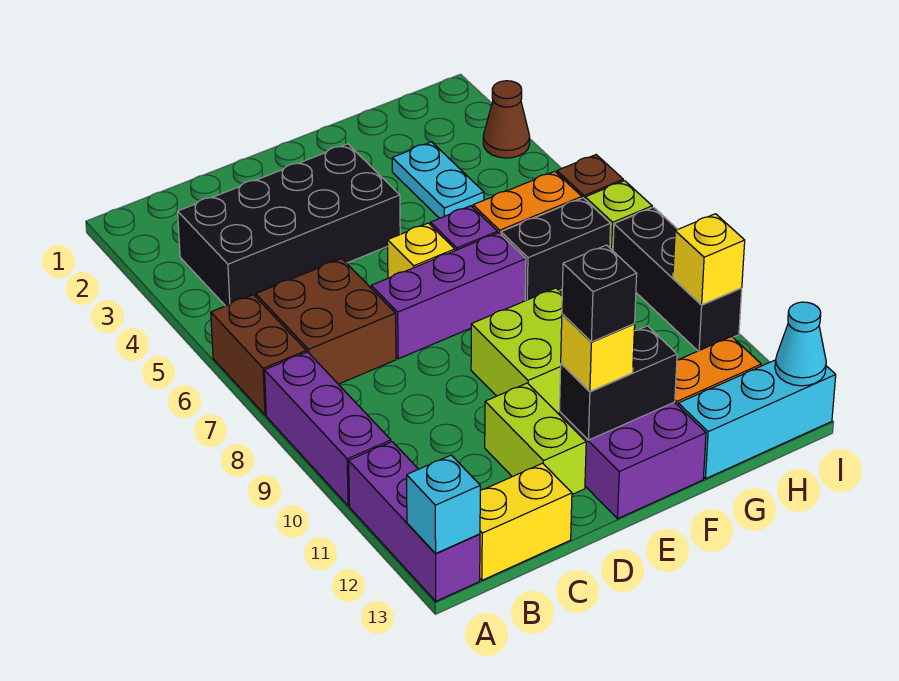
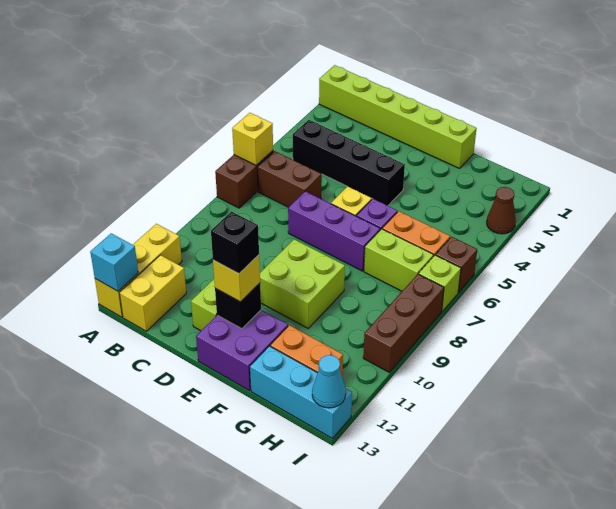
none -> lime 1x6 brick [319,65,477,168]
purple 1x3 brick [265,352,391,506] -> none
purple 1x3 brick [349,442,480,601] -> yellow 1x3 brick [95,224,182,317]
black 2x4 brick [178,144,400,306] -> black 1x4 brick [293,120,405,206]
brown 2x2 brick [256,259,396,384] -> brown 1x2 brick [257,151,322,207]
yellow 1x2 brick [480,463,572,580] -> yellow 1x2 brick turned to [119,255,186,331]
black 1x2 brick [560,326,677,440] -> black 1x1 brick [215,283,261,329]
cyan 1x2 plate [392,142,484,218] -> none
black 1x2 brick [501,198,611,301] -> lime 1x2 brick [364,229,433,291]
black 1x3 brick [613,207,742,351] -> brown 1x3 brick [363,274,444,373]
yellow 1x1 brick [673,214,745,305] -> yellow 1x1 brick moved to [232,113,273,165]

